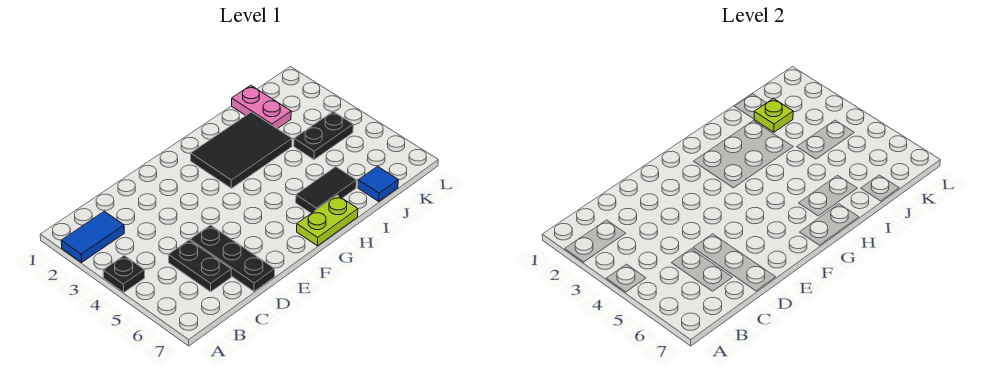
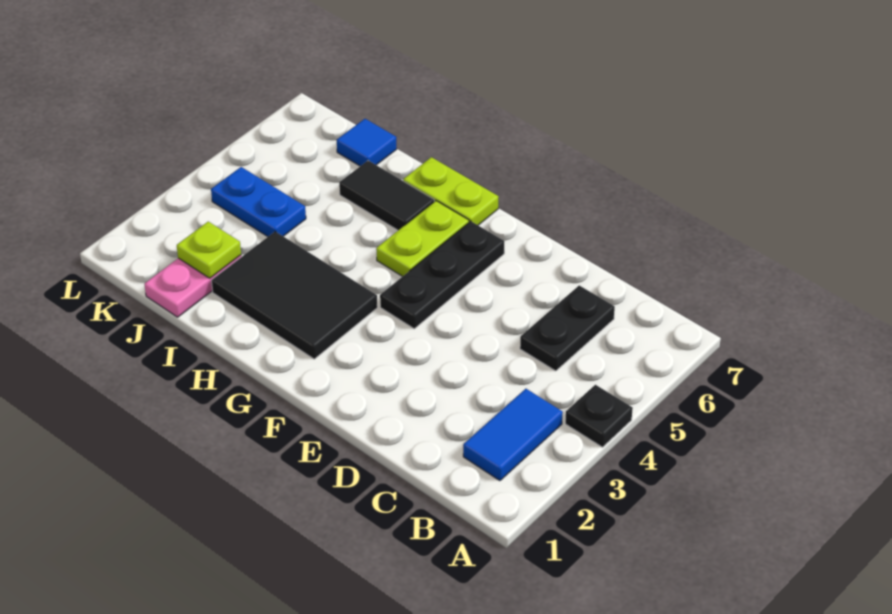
blue 1x2 tile [61,211,124,262] -> blue 1x2 tile turned to [463,389,563,481]
black 1x3 plate [190,225,275,291] -> black 1x3 plate moved to [380,221,504,329]
none -> lime 1x2 plate [376,201,469,276]
black 1x2 plate [294,112,353,160] -> blue 1x2 plate [211,167,306,237]

